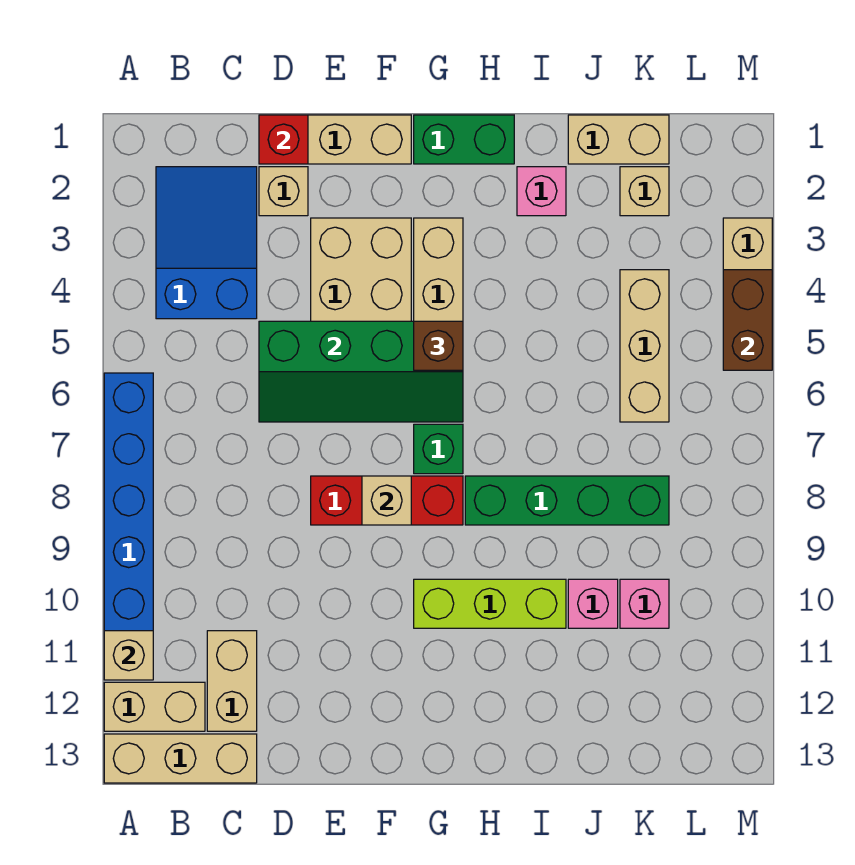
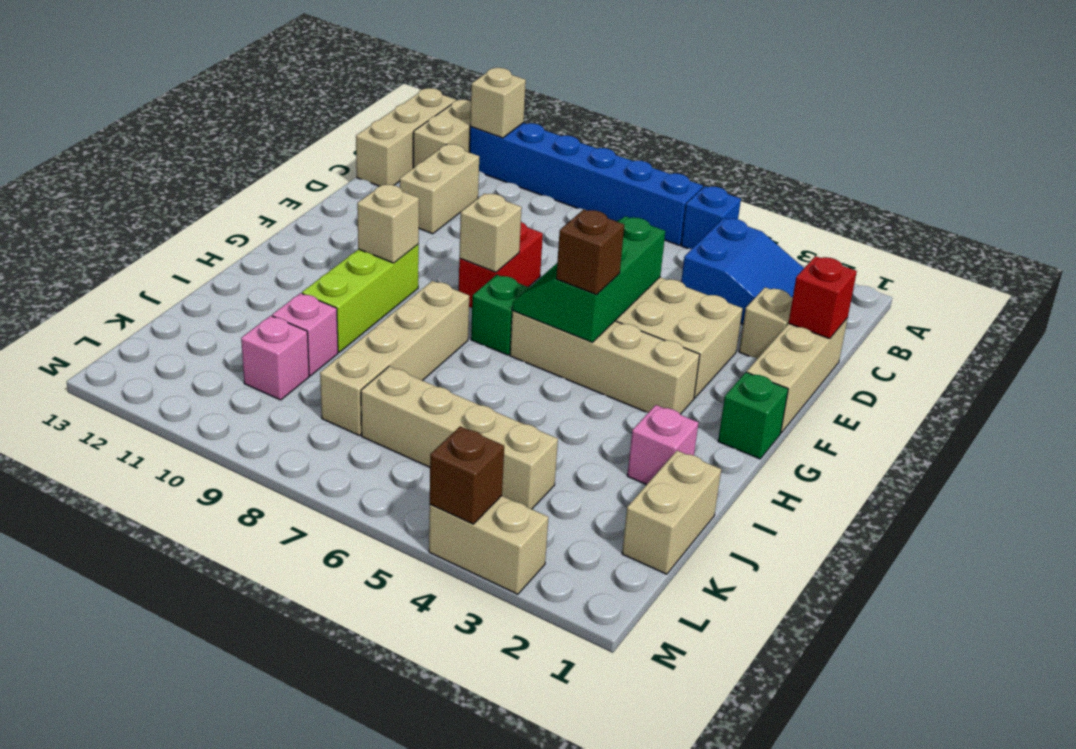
none -> blue 1x1 brick [681,186,741,249]
tan 1x2 brick [207,631,257,731] -> tan 1x2 brick turned to [400,144,479,234]
green 2x4 slope [259,321,463,422] -> green 2x3 slope [512,216,665,342]
red 1x3 brick [311,476,463,525] -> red 1x2 brick [459,222,543,308]
green 1x2 brick [414,115,514,164] -> green 1x1 brick [718,372,788,459]
green 1x4 brick [465,476,669,525] -> tan 1x4 brick [320,281,469,436]
tan 1x1 brick [620,167,669,216] -> tan 1x1 brick moved to [357,184,419,263]
tan 1x3 brick [620,270,669,422] -> tan 1x4 brick [361,366,558,509]
brown 1x2 brick [723,270,772,370] -> brown 1x1 brick [430,426,504,524]

